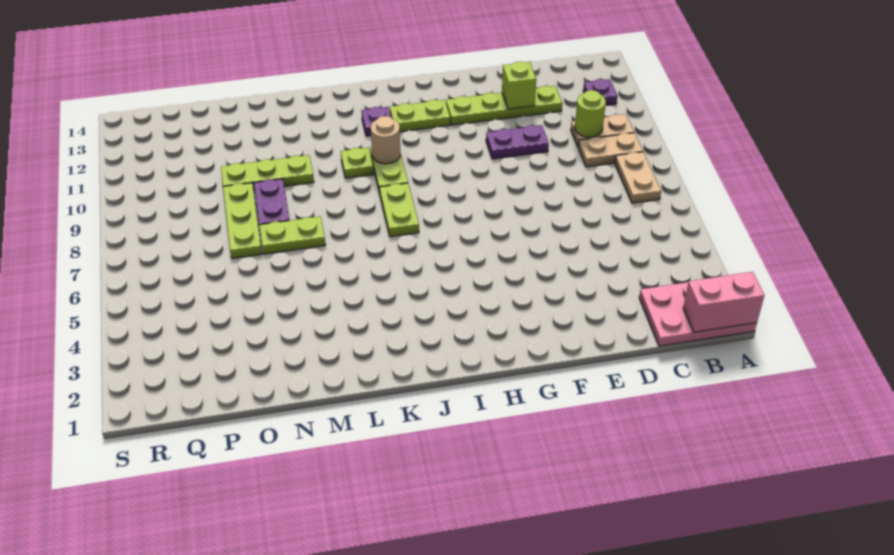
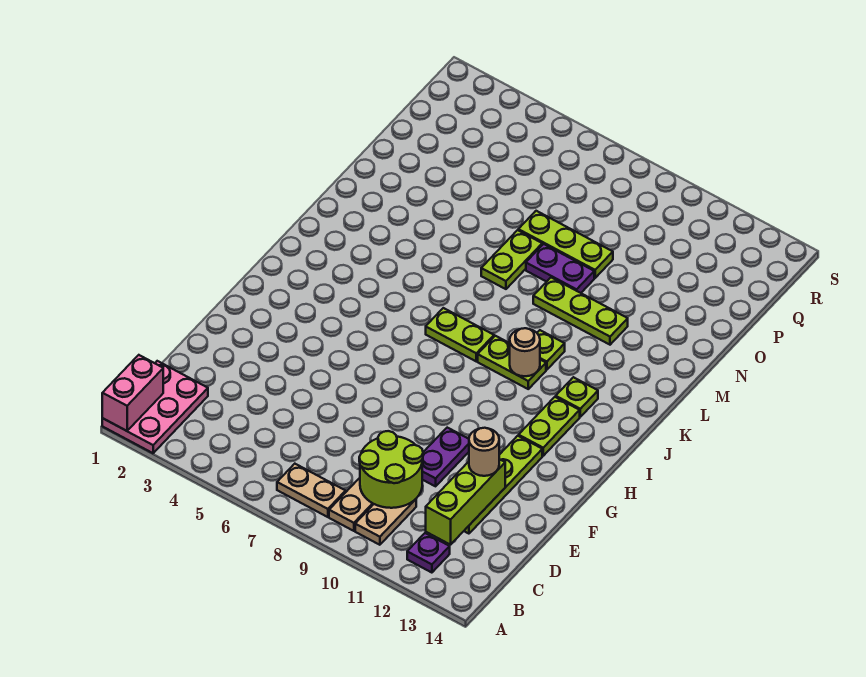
lime 1x1 round brick [575,90,606,137] -> lime 2x2 round brick [359,431,423,508]
lime 1x1 brick [502,62,536,109] -> lime 1x3 brick [426,459,505,545]
none -> tan 1x1 round brick [469,428,499,476]
purple 1x1 plate [361,107,391,136] -> lime 1x1 plate [556,377,598,417]
lime 1x3 plate [221,155,314,190] -> lime 1x3 plate turned to [533,278,628,345]

